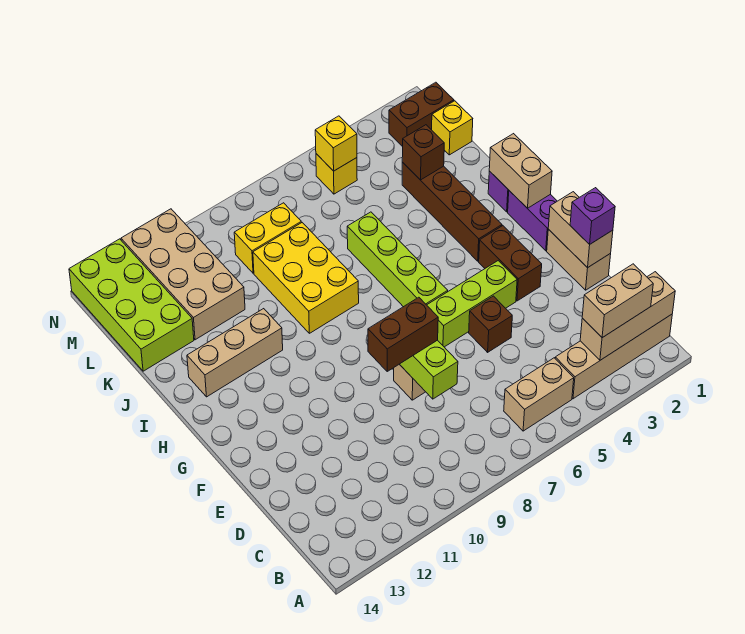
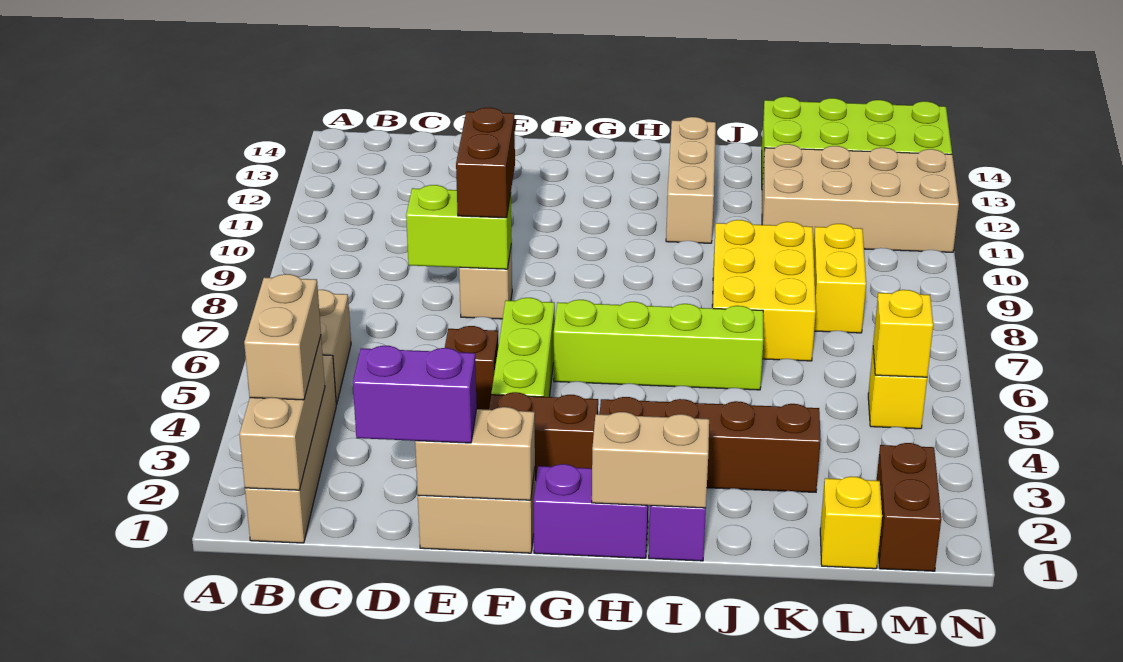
purple 1x1 brick [570,188,615,244] -> purple 1x2 brick [353,346,477,443]
yellow 2x3 brick [253,223,359,333] -> yellow 2x3 brick turned to [712,220,816,361]
brown 1x1 brick [402,125,444,180] -> none

